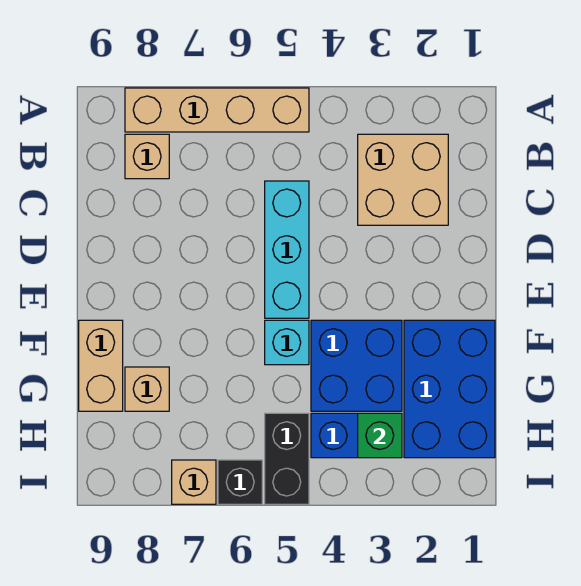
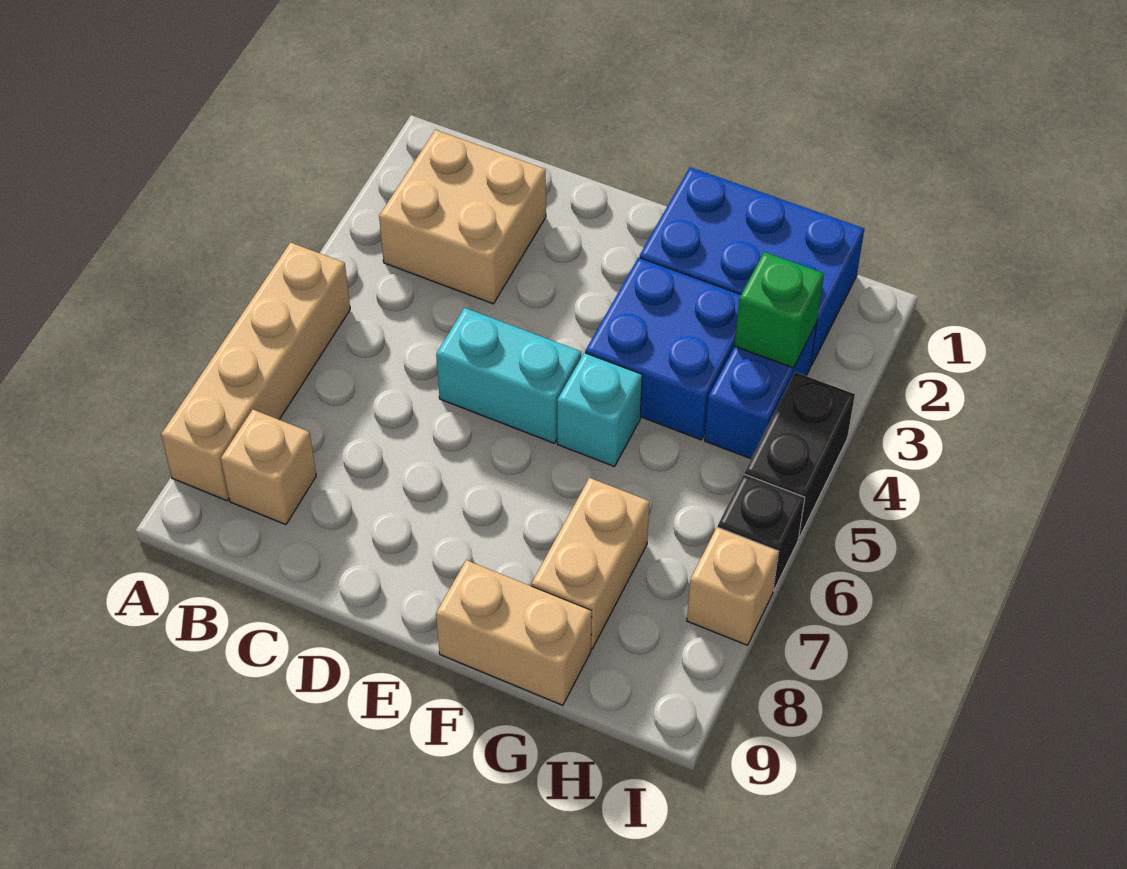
cyan 1x3 brick [265,181,309,318] -> cyan 1x2 brick [436,308,581,443]
tan 1x1 brick [125,367,169,411] -> tan 1x2 brick [531,478,649,649]
black 1x2 brick [265,413,309,504] -> black 1x2 brick turned to [745,372,855,538]

